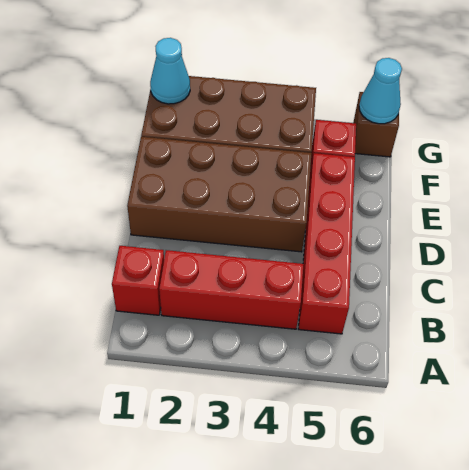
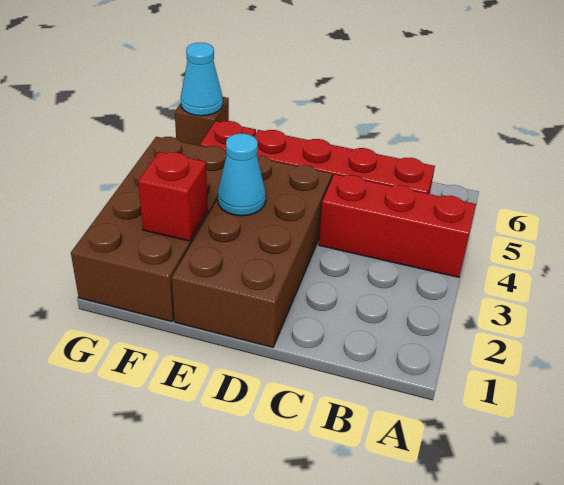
red 1x1 brick [112,246,164,315] -> red 1x1 brick moved to [138,152,208,241]
red 1x3 brick [159,250,304,329] -> red 1x3 brick turned to [319,174,476,277]
cyan 1x1 cone [150,38,190,104] -> cyan 1x1 cone moved to [218,134,266,216]

